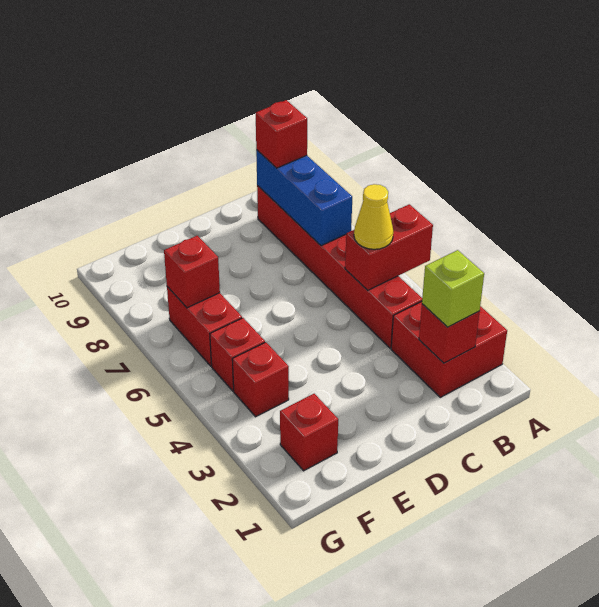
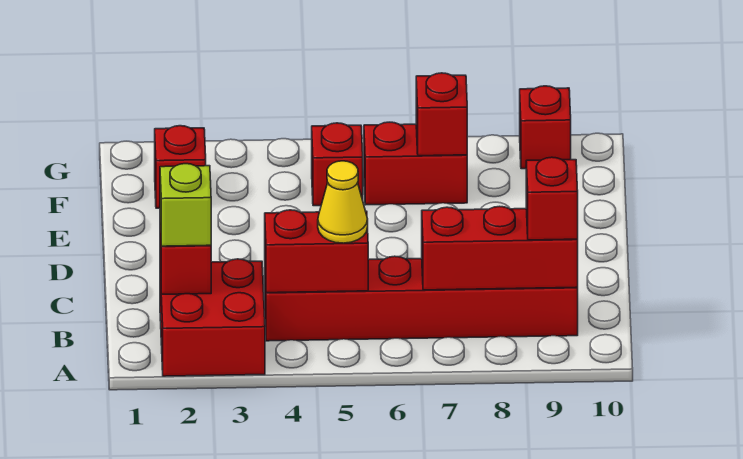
red 1x2 brick [345,204,433,290] -> red 1x2 brick turned to [265,210,368,293]
blue 1x3 brick [256,150,352,246] -> red 1x3 brick [422,206,578,290]
red 1x1 brick [232,342,289,417] -> red 1x1 brick moved to [520,86,571,169]

